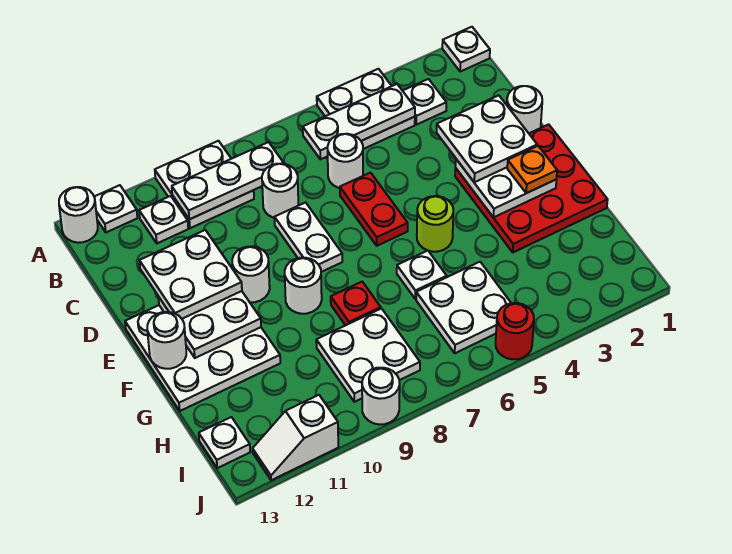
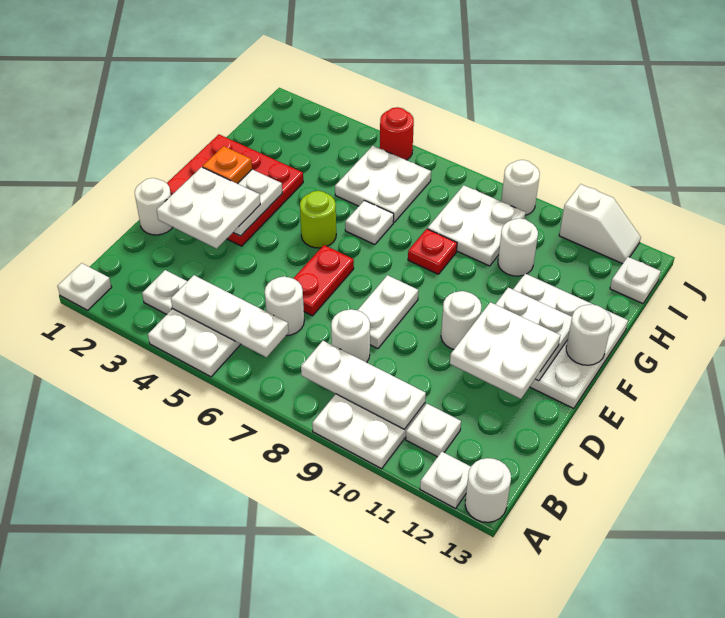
white 1x1 round brick [285,258,322,314] -> white 1x1 round brick moved to [498,218,538,276]

